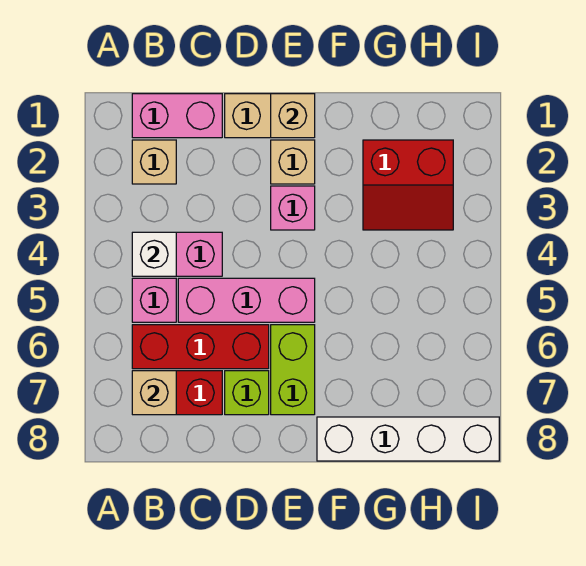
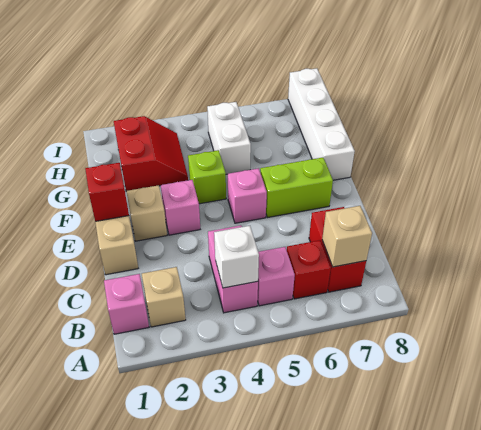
pink 1x2 brick [132,94,222,138] -> pink 1x1 brick [104,274,149,334]
red 1x3 brick [132,325,269,369] -> red 1x1 brick [287,240,331,299]
pink 1x3 brick [178,278,315,322] -> pink 1x1 brick [228,168,267,223]
lime 1x1 brick [225,371,269,415] -> lime 1x1 brick moved to [188,150,226,204]
tan 1x1 brick [271,94,315,138] -> red 1x1 brick [85,163,129,221]
none -> white 1x2 brick [207,102,251,174]

